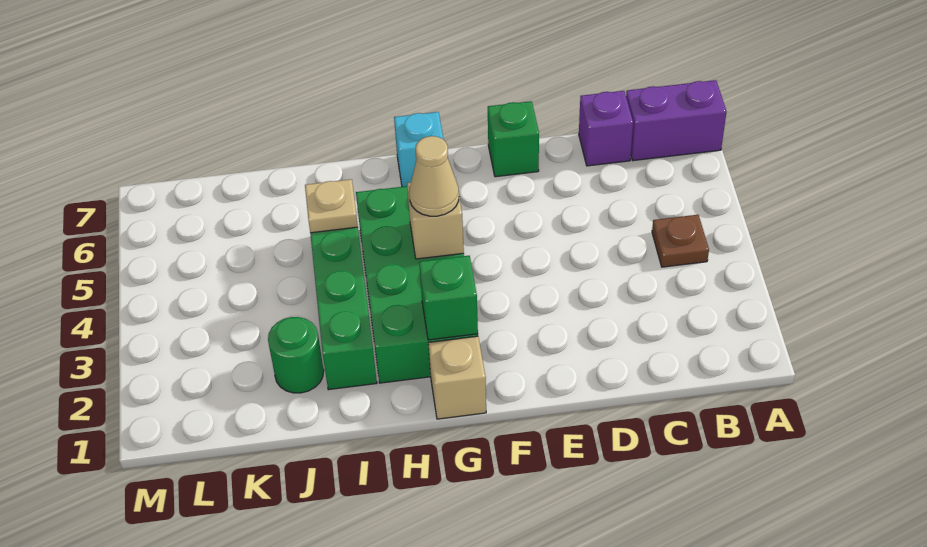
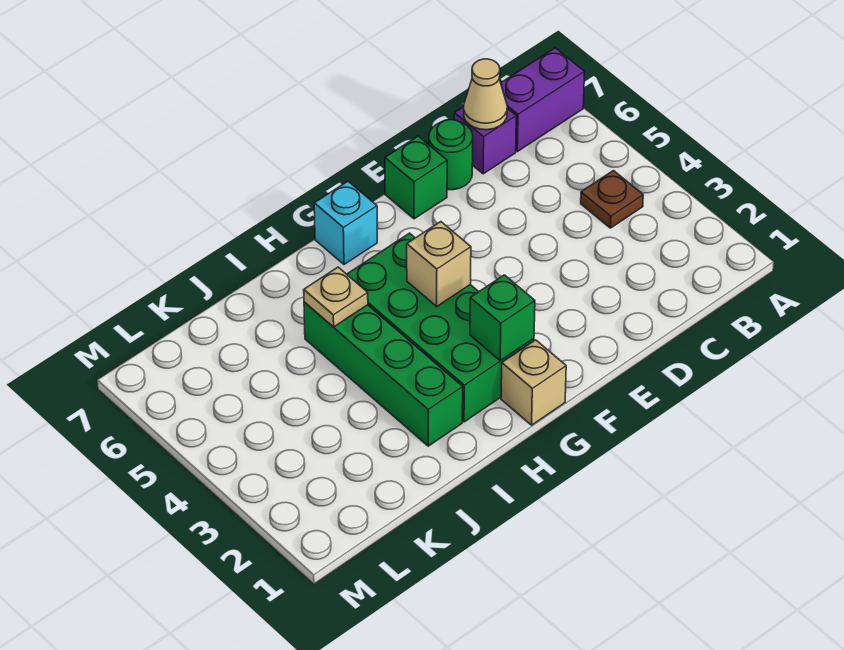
tan 1x1 cone [409,136,459,216] -> tan 1x1 cone moved to [464,59,507,130]
green 1x1 round brick [268,317,324,393] -> green 1x1 round brick moved to [429,120,473,190]

